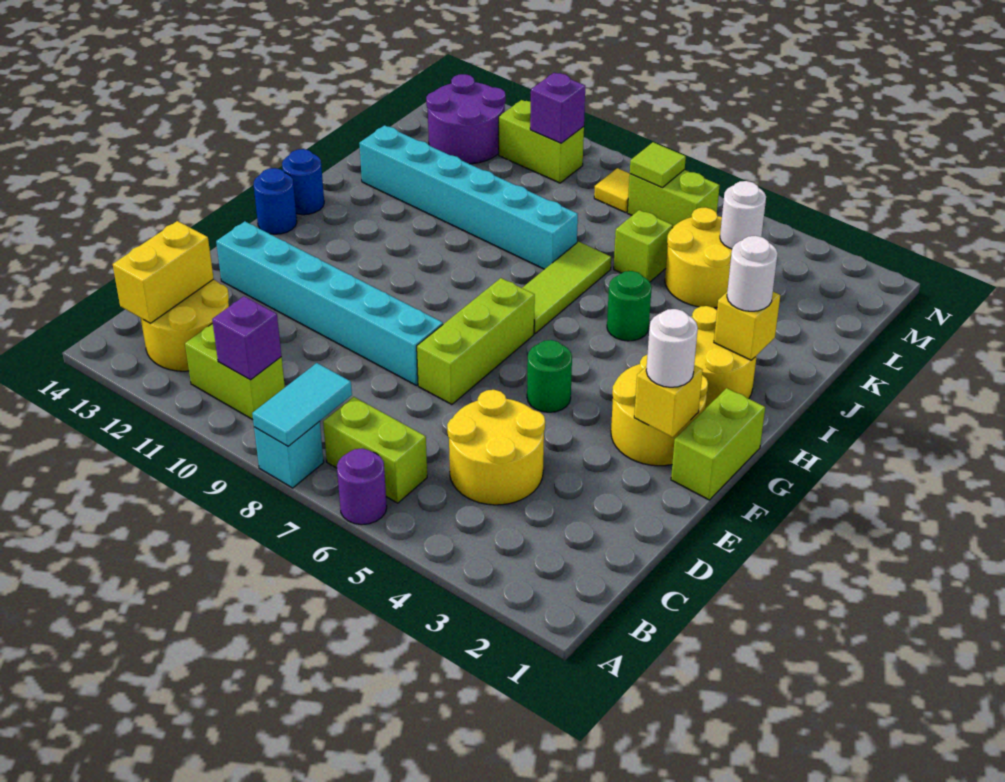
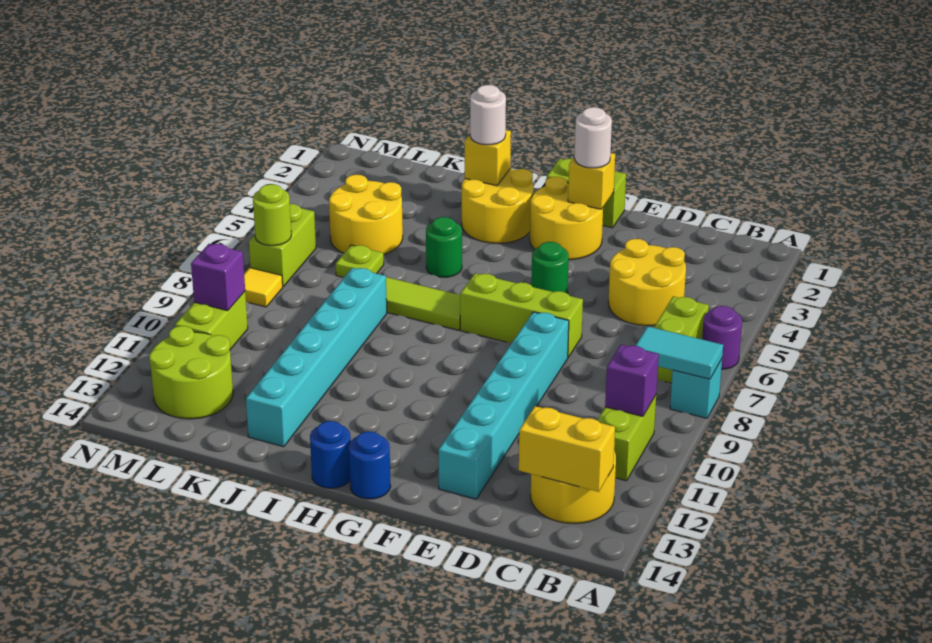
lime 1x1 brick [614,210,673,282] -> lime 1x1 plate [336,245,384,278]
white 1x1 round brick [720,181,766,249] -> none
purple 2x2 round brick [426,74,506,164] -> lime 2x2 round brick [149,326,233,419]
lime 1x1 tile [630,142,686,188] -> lime 1x1 round brick [253,184,291,246]

